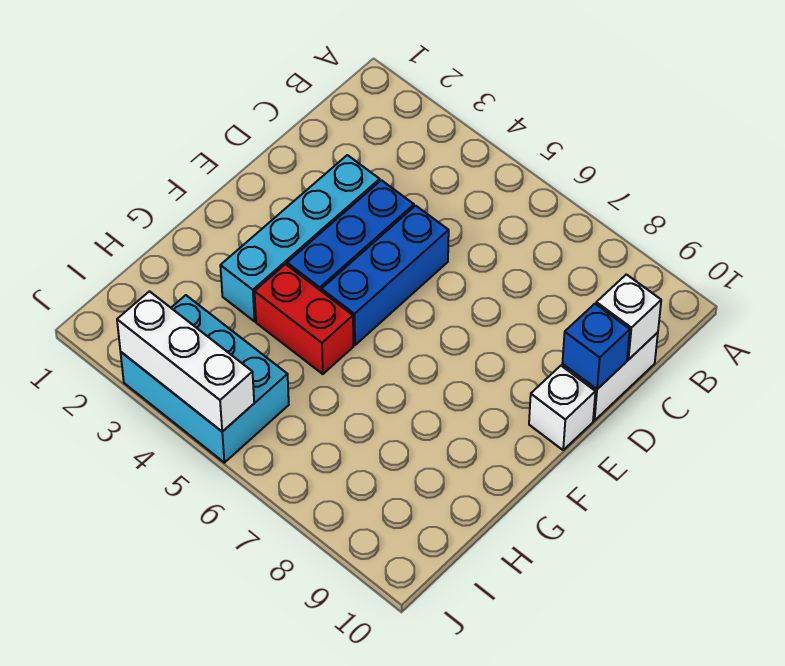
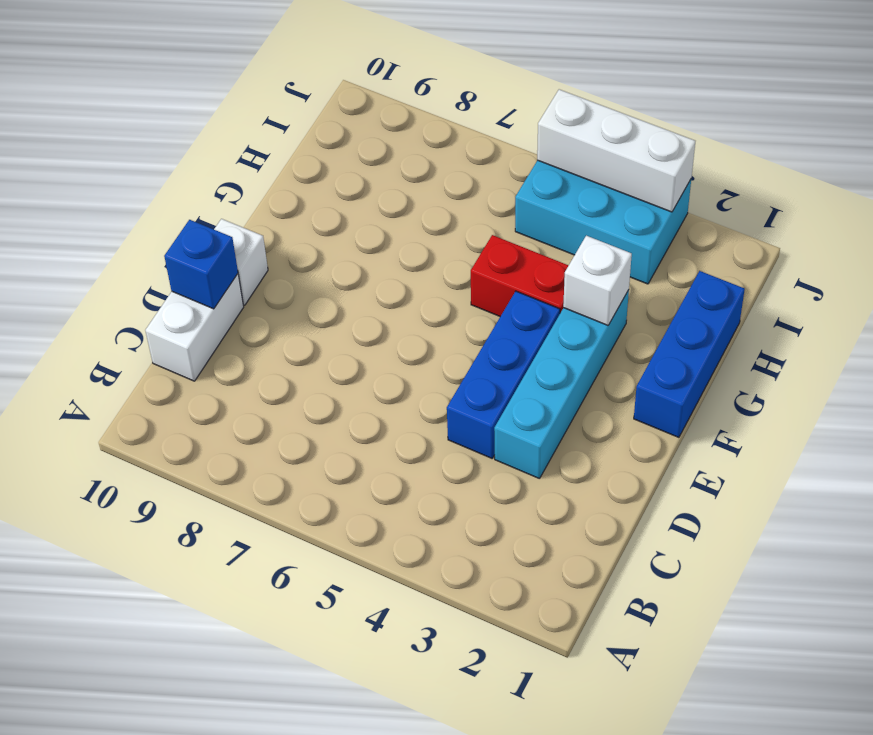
white 1x1 brick [596,274,661,360] -> white 1x1 brick moved to [563,236,632,325]
blue 1x3 brick [322,206,449,345] -> blue 1x3 brick moved to [634,271,745,437]

